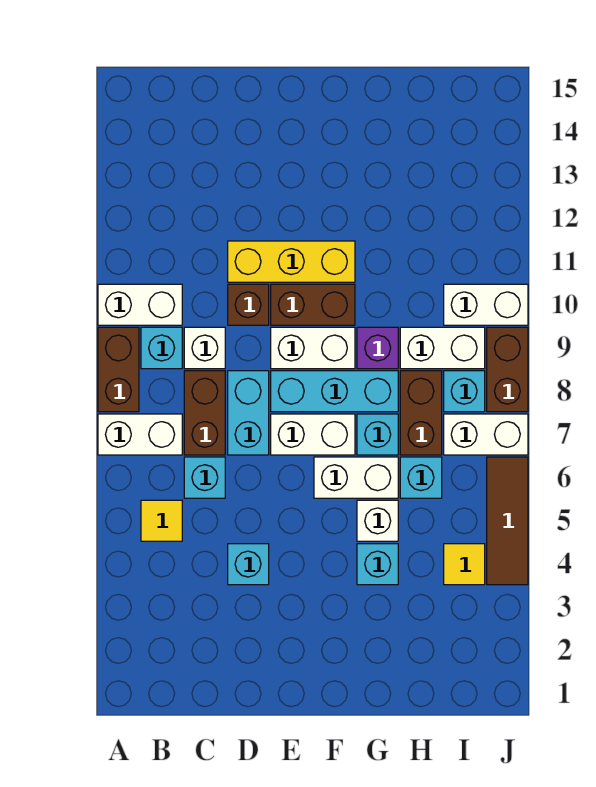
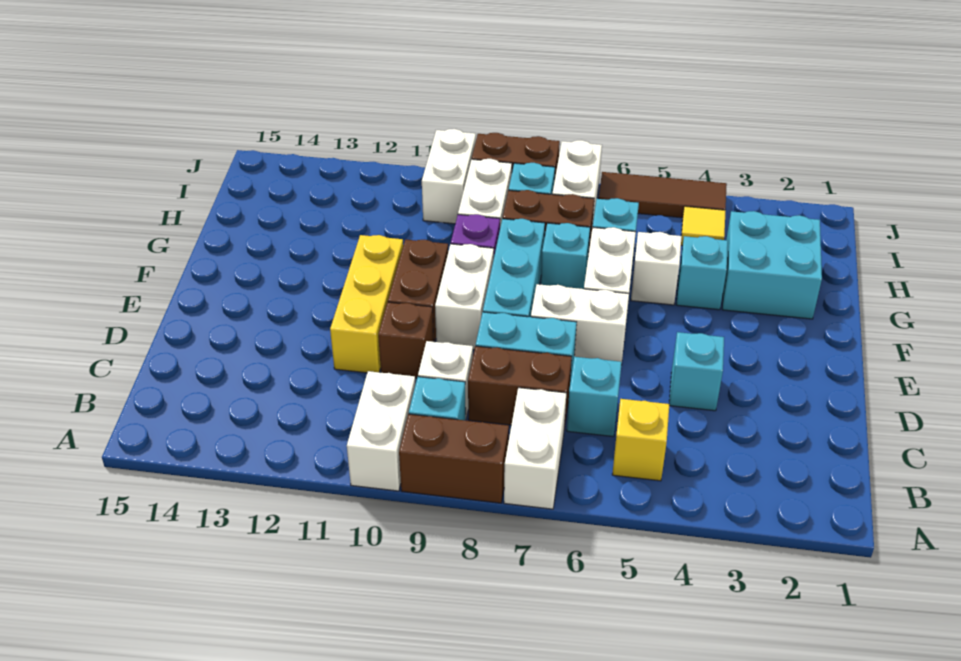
yellow 1x1 tile [141,500,182,541] -> yellow 1x1 brick [612,399,669,481]
white 1x2 brick [271,414,355,455] -> white 1x2 brick turned to [531,284,629,362]
none -> cyan 2x2 brick [722,211,822,319]

